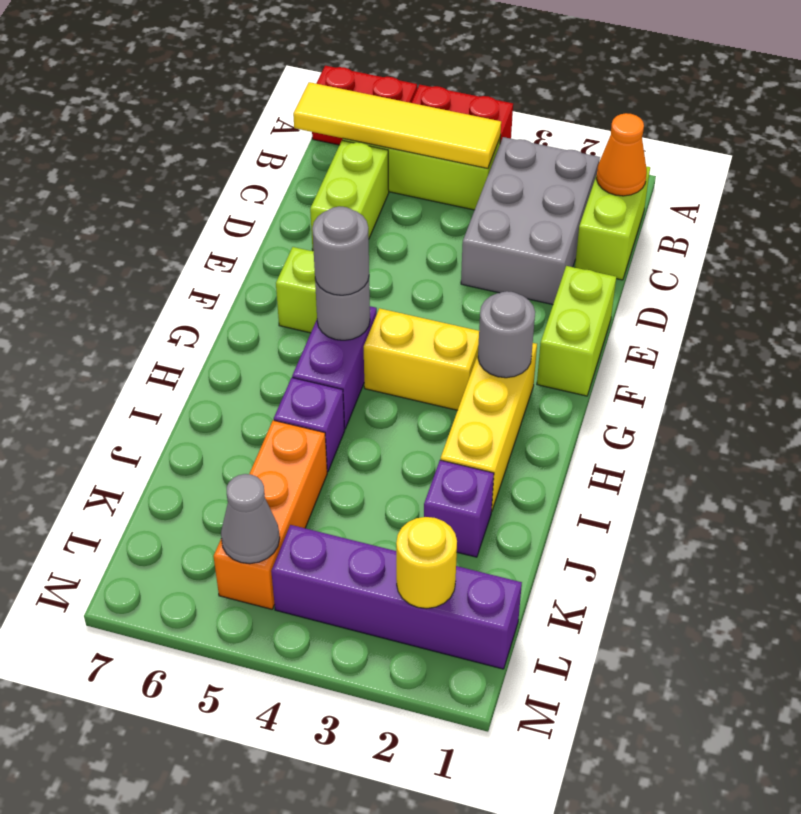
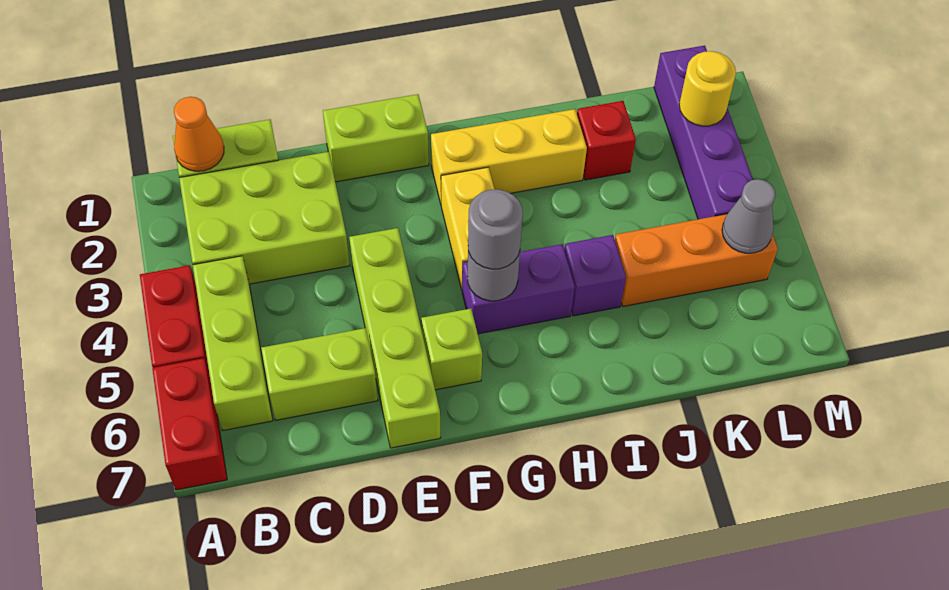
grey 2x3 brick [461,137,600,305] -> lime 2x3 brick [179,152,350,284]
yellow 1x4 tile [293,82,501,168] -> none
none -> lime 1x4 brick [349,228,441,448]
grey 1x1 round brick [478,291,535,378] -> none
purple 1x1 brick [424,460,494,557] -> red 1x1 brick [577,101,636,180]

